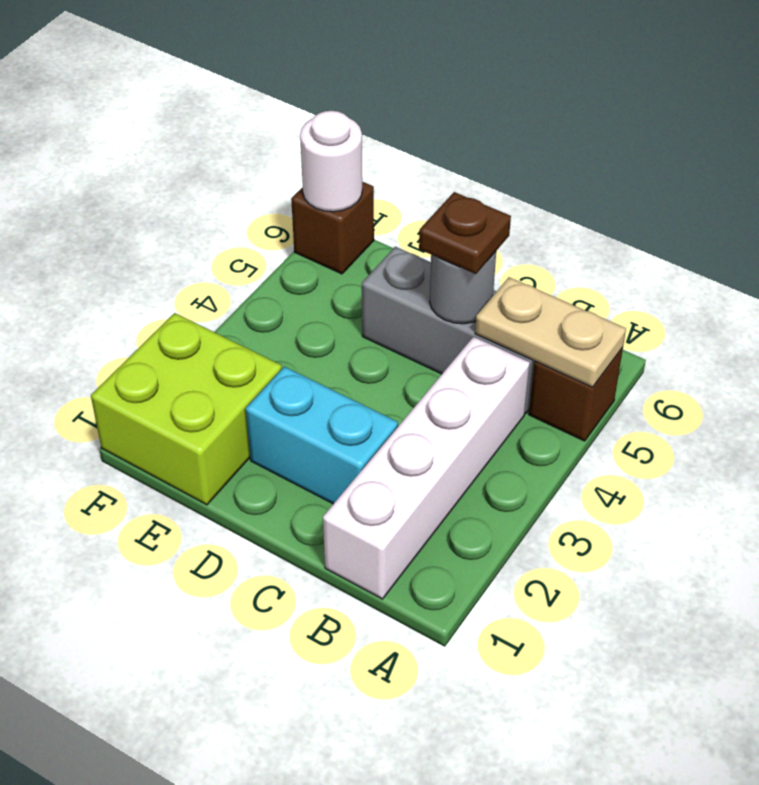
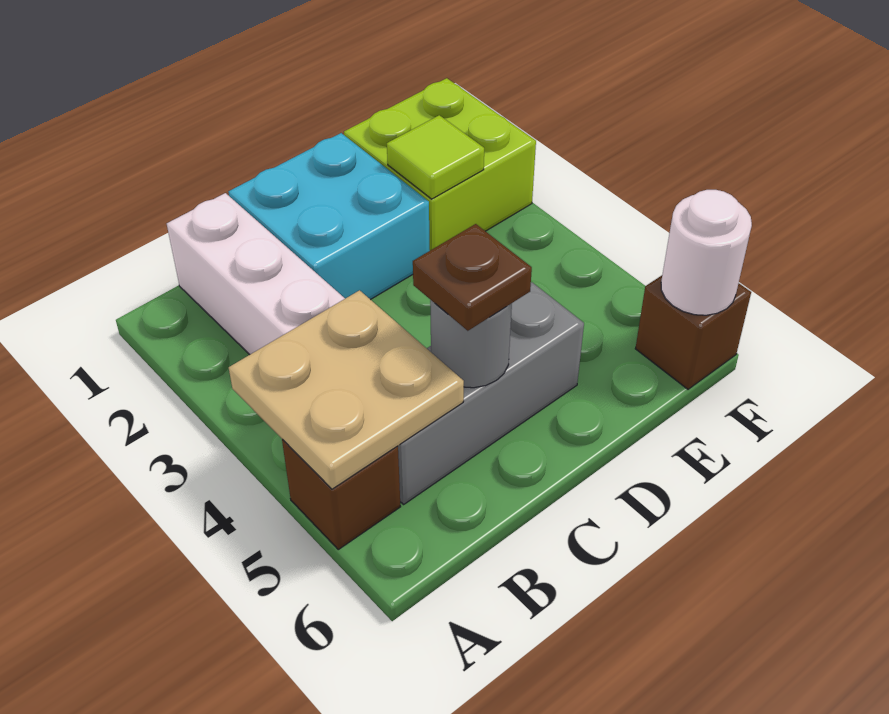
tan 1x2 plate [475,277,626,387] -> tan 2x2 plate [229,290,464,489]
cyan 1x2 brick [246,367,398,504] -> cyan 2x2 brick [229,133,430,300]
none -> lime 1x1 tile [387,115,484,199]

